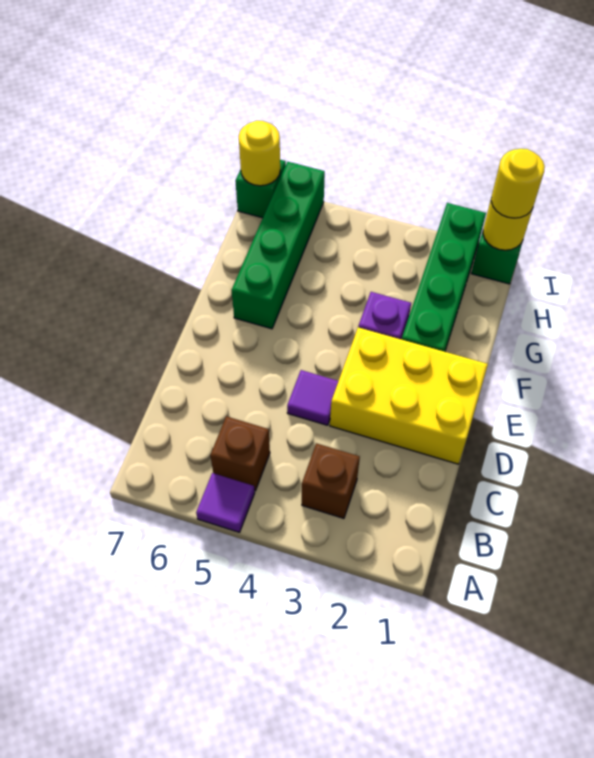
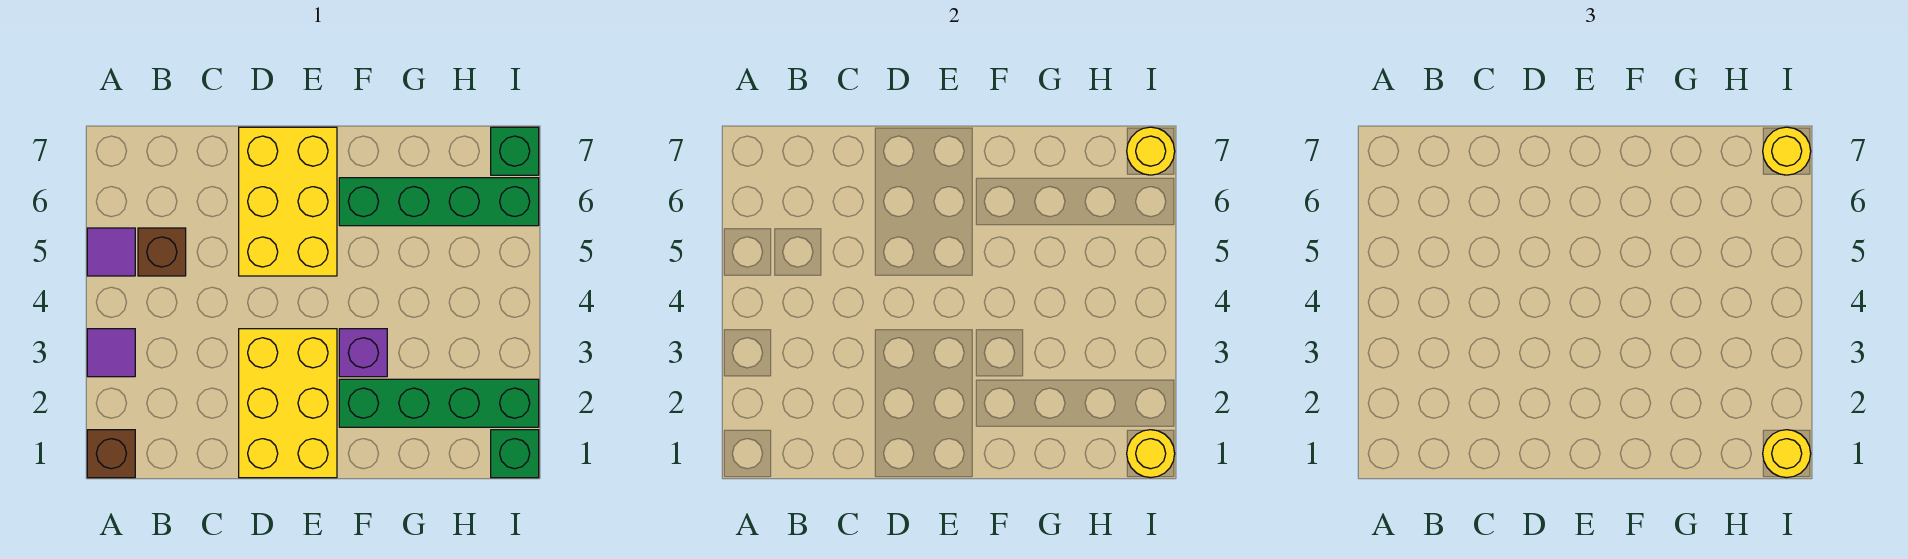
brown 1x1 brick [302,443,360,518] -> brown 1x1 brick moved to [87,430,135,478]
purple 1x1 tile [287,370,338,425] -> purple 1x1 tile moved to [87,329,135,377]
none -> yellow 2x3 brick [239,127,337,276]
none -> yellow 1x1 round brick [1763,127,1811,175]

